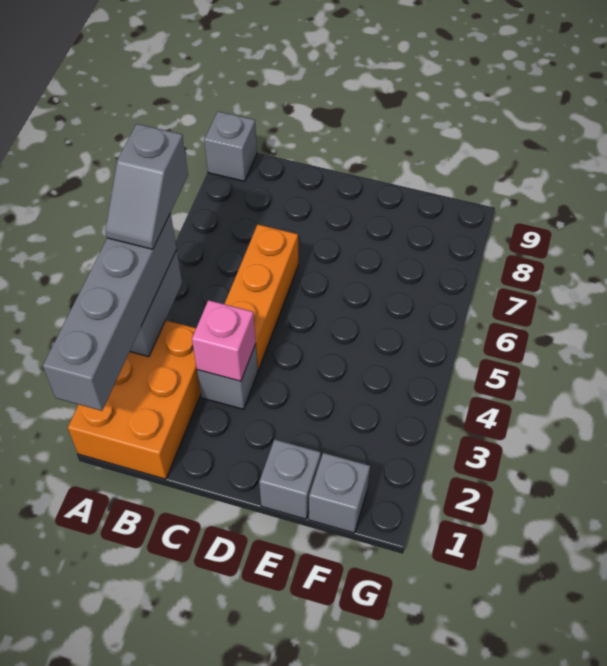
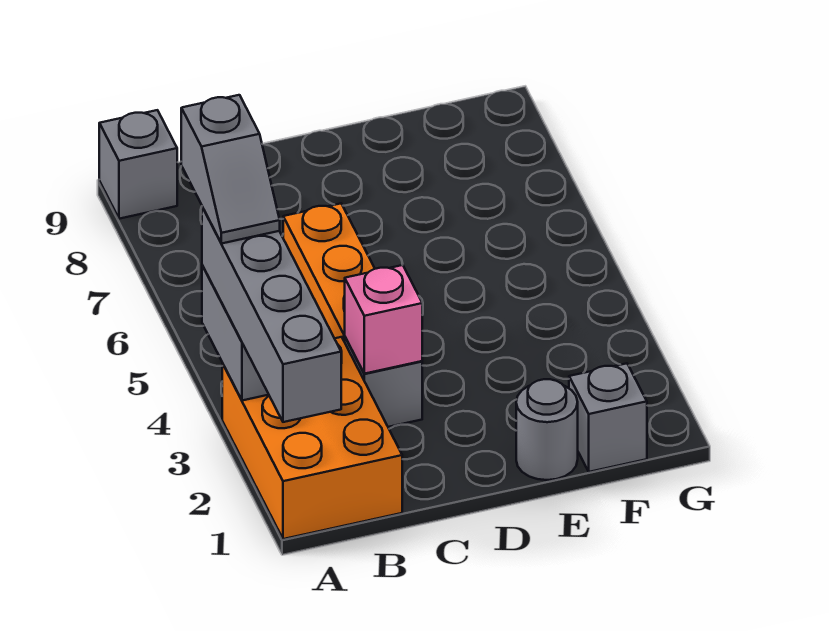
grey 1x1 brick [259,439,321,519] -> grey 1x1 round brick [516,379,578,480]

